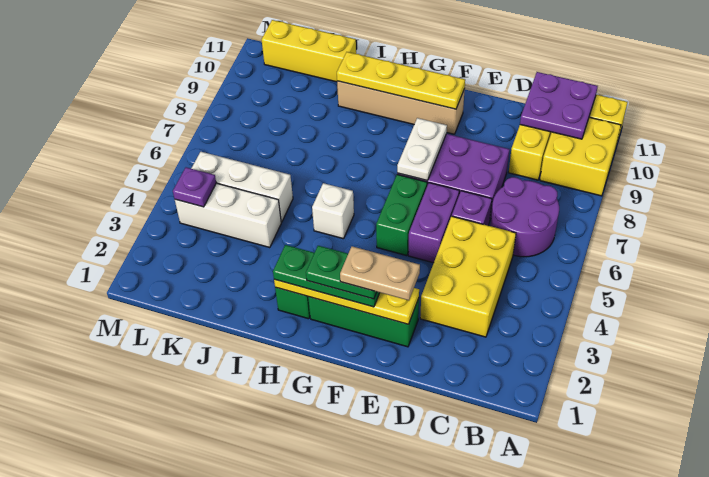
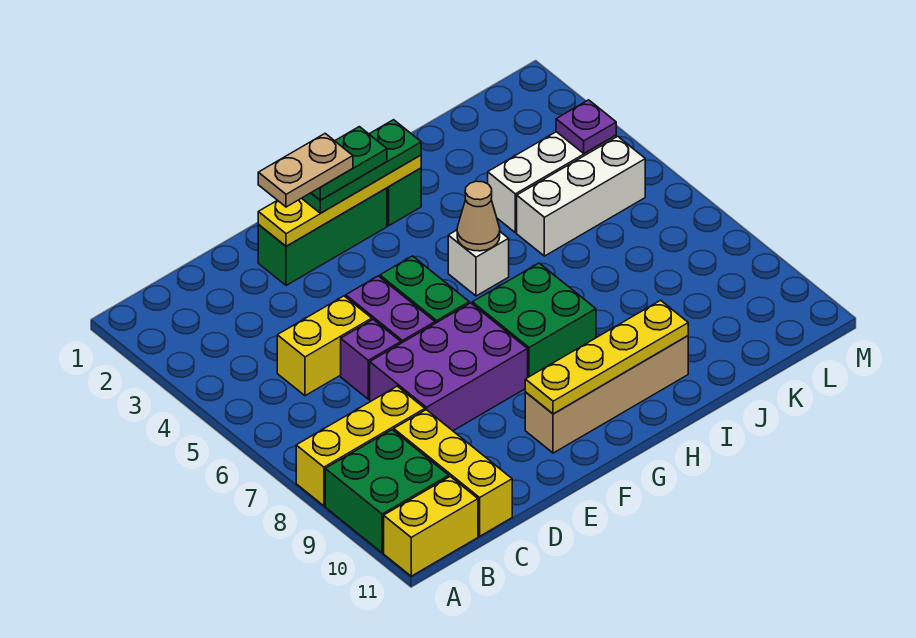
yellow 2x2 brick [540,117,621,196] -> green 2x2 brick [325,430,449,553]
purple 2x2 round brick [490,177,559,257] -> none
purple 2x2 plate [520,72,598,139] -> none
yellow 2x3 brick [420,216,516,337] -> yellow 1x2 brick [277,296,372,396]
white 1x2 plate [397,118,447,181] -> none
none -> green 2x2 brick [472,263,596,377]
none -> tan 1x1 cone [457,181,500,251]
yellow 1x3 brick [262,20,356,82] -> yellow 1x3 brick moved to [296,386,425,506]

